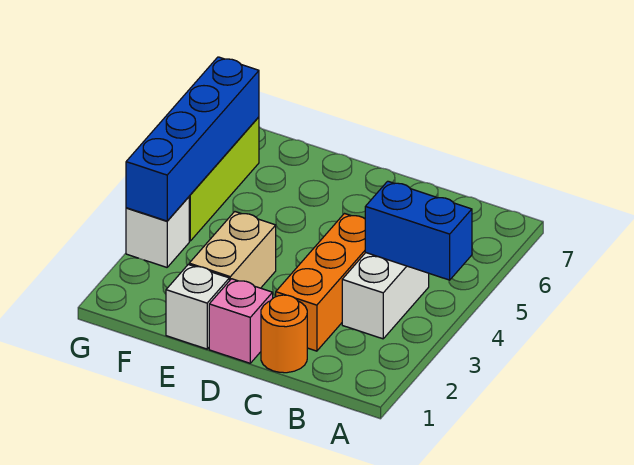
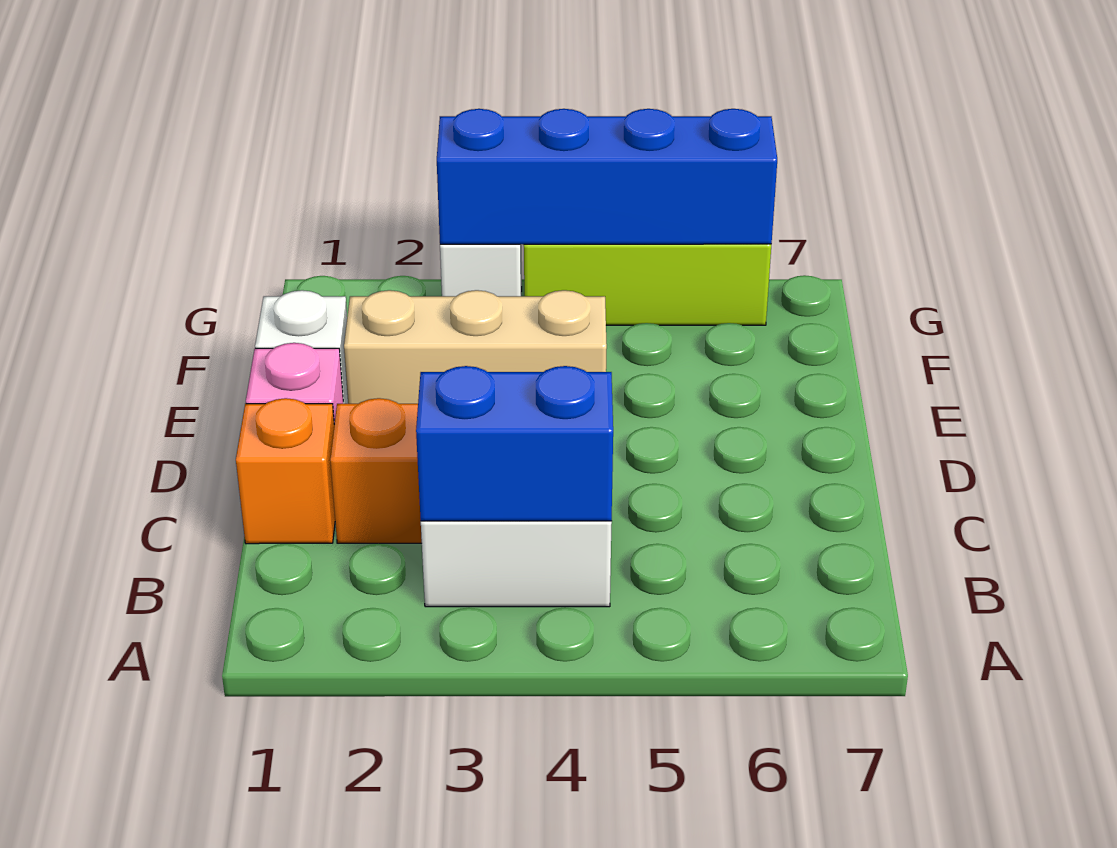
blue 1x2 brick [365,181,472,280] -> blue 1x2 brick turned to [416,366,613,521]
orange 1x1 round brick [261,295,307,373] -> orange 1x1 brick [236,398,335,544]
tan 1x2 brick [189,212,276,288] -> tan 1x3 brick [344,290,607,404]

